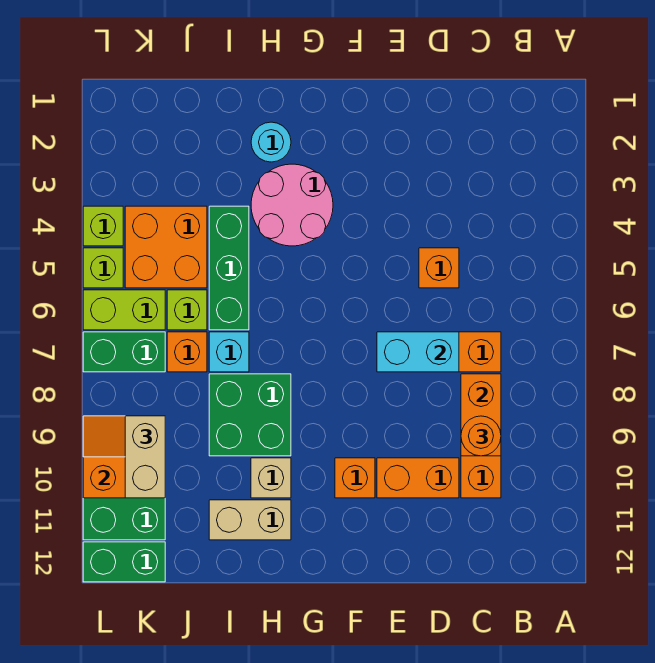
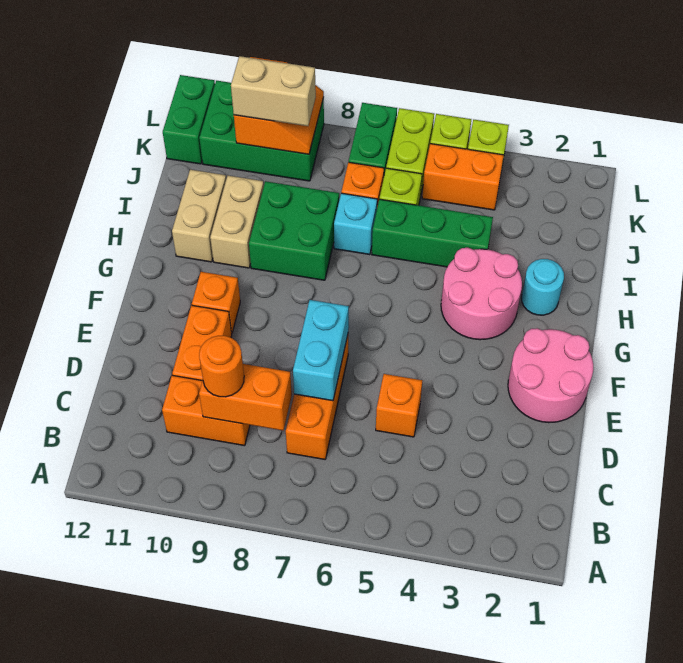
none -> pink 2x2 round brick [508,328,593,423]
tan 1x1 brick [251,458,291,498] -> tan 1x2 brick [210,176,264,268]
orange 2x2 brick [125,206,207,288] -> orange 1x2 brick [422,144,504,210]

